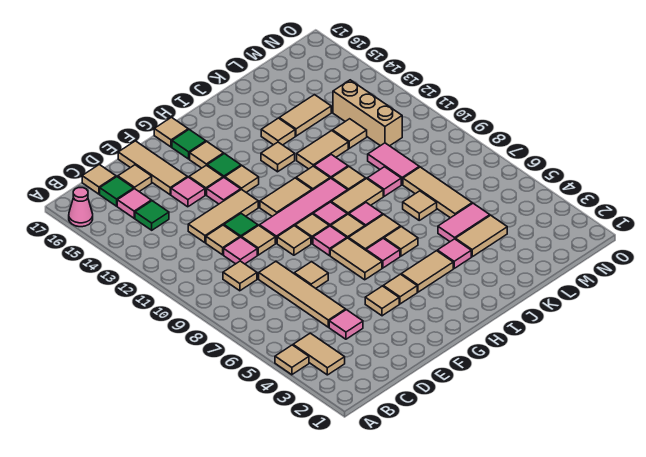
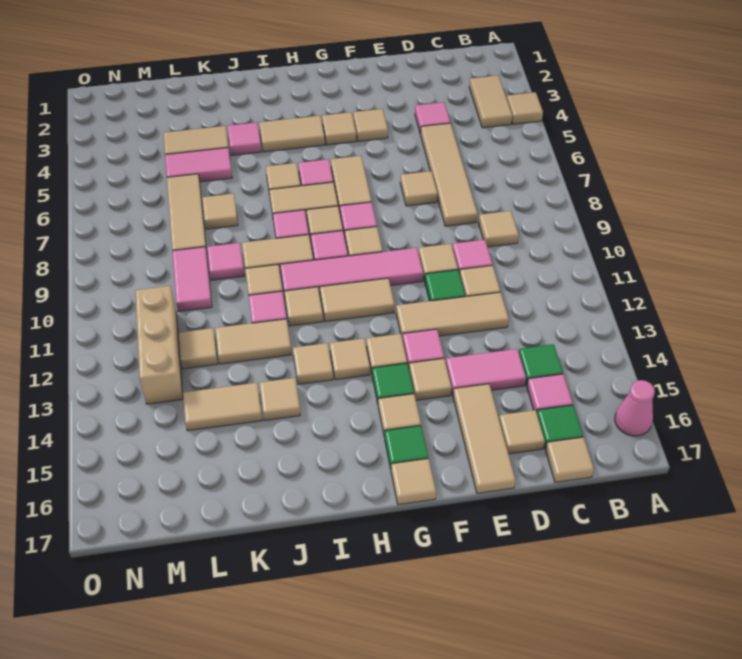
pink 1x1 tile [171,177,205,207] -> pink 1x2 tile [446,349,526,395]
tan 1x1 tile [277,226,311,255] -> tan 1x1 tile moved to [330,339,370,380]

